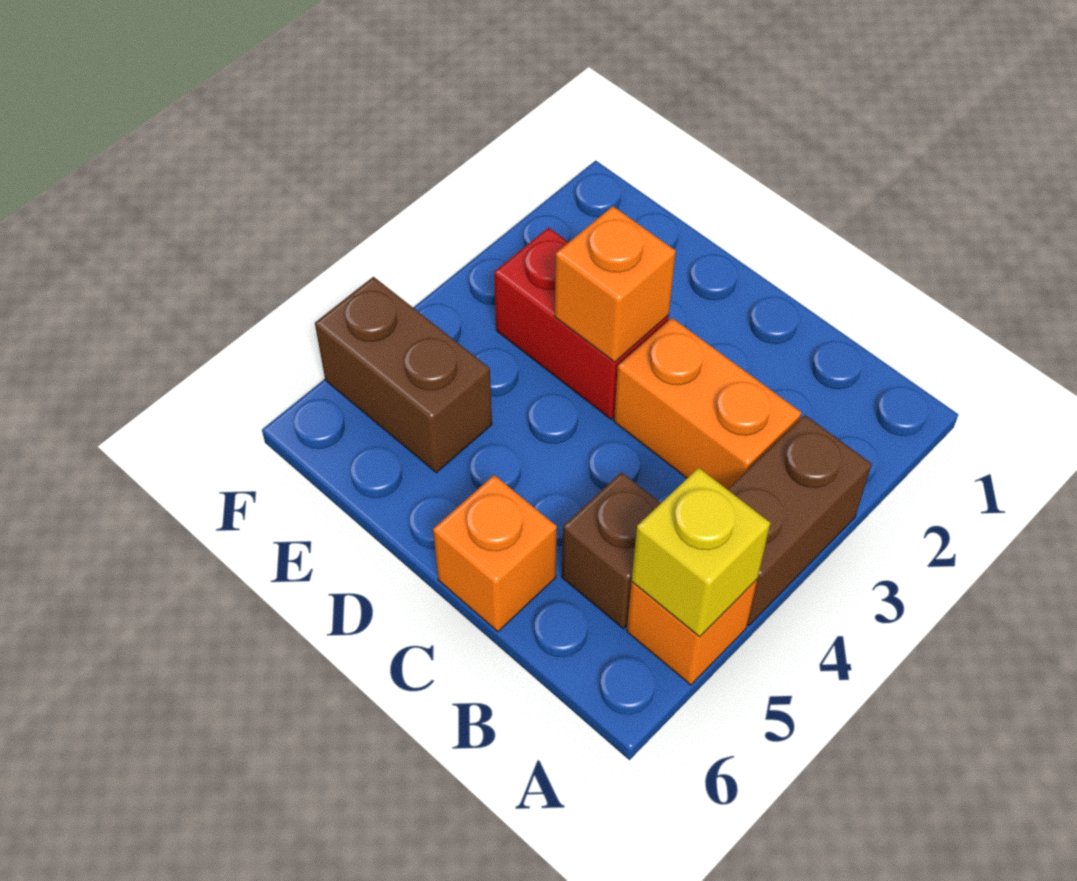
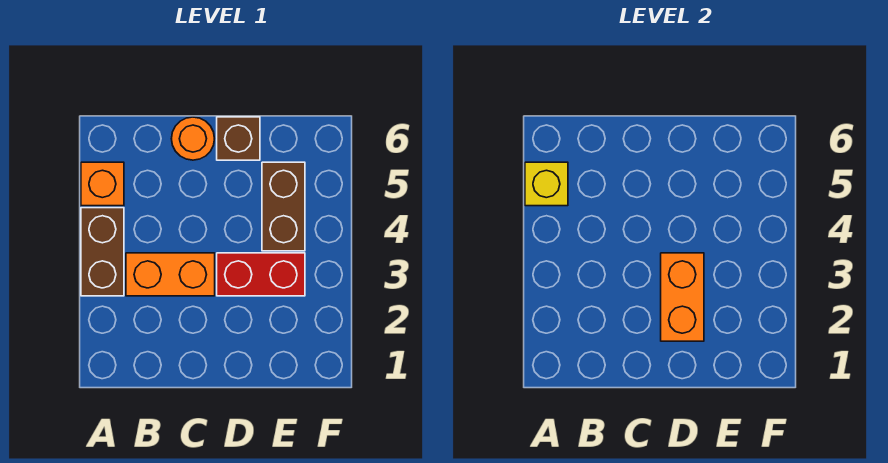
brown 1x1 brick [562,472,661,629] -> brown 1x1 brick moved to [217,117,260,160]
orange 1x1 brick [433,475,557,632] -> orange 1x1 round brick [171,117,215,160]
orange 1x1 brick [555,206,676,362] -> orange 1x2 brick [661,253,704,341]
brown 1x2 brick [315,277,492,473] -> brown 1x2 brick turned to [262,162,305,251]

